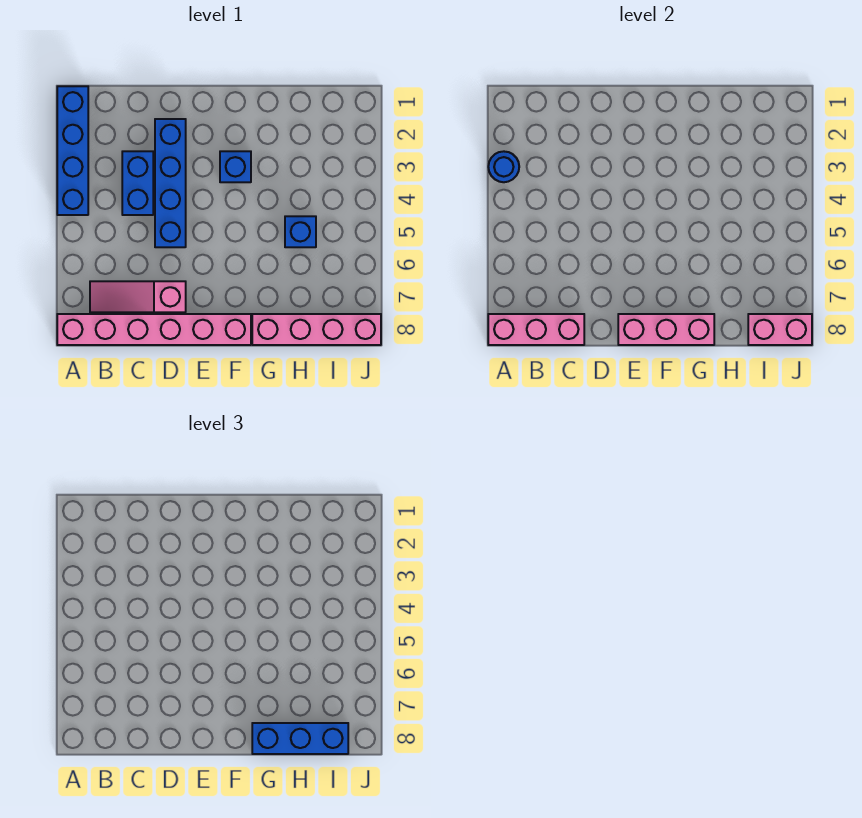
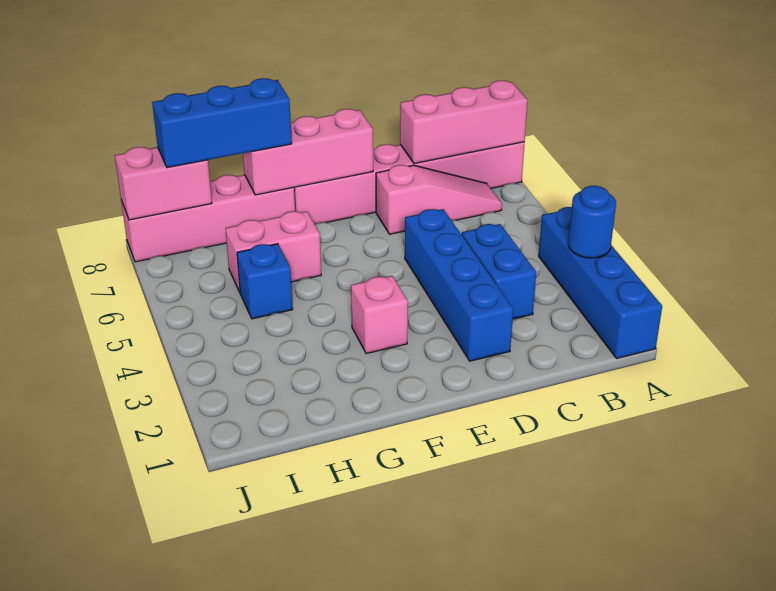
blue 1x1 brick [220,151,251,182] -> pink 1x1 brick [351,276,408,354]
none -> pink 1x2 brick [225,211,321,292]

